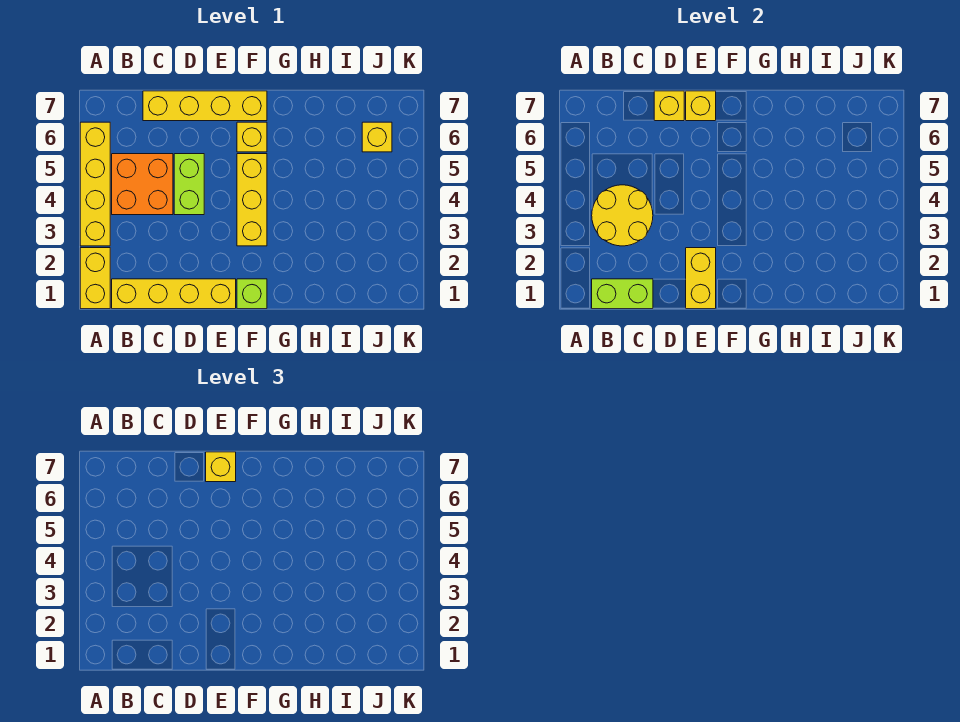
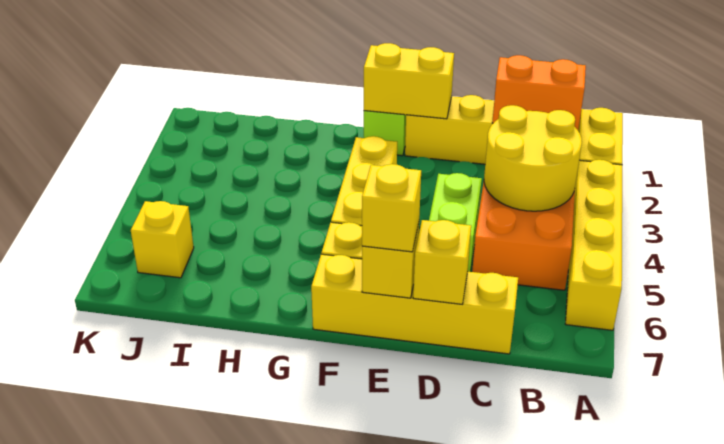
lime 1x2 brick [592,279,653,309] -> orange 1x2 brick [492,55,586,130]
yellow 1x2 brick [686,248,716,309] -> yellow 1x2 brick turned to [364,43,454,119]

